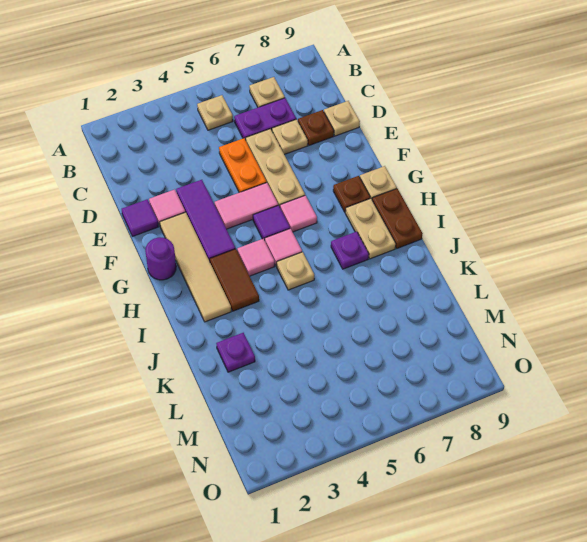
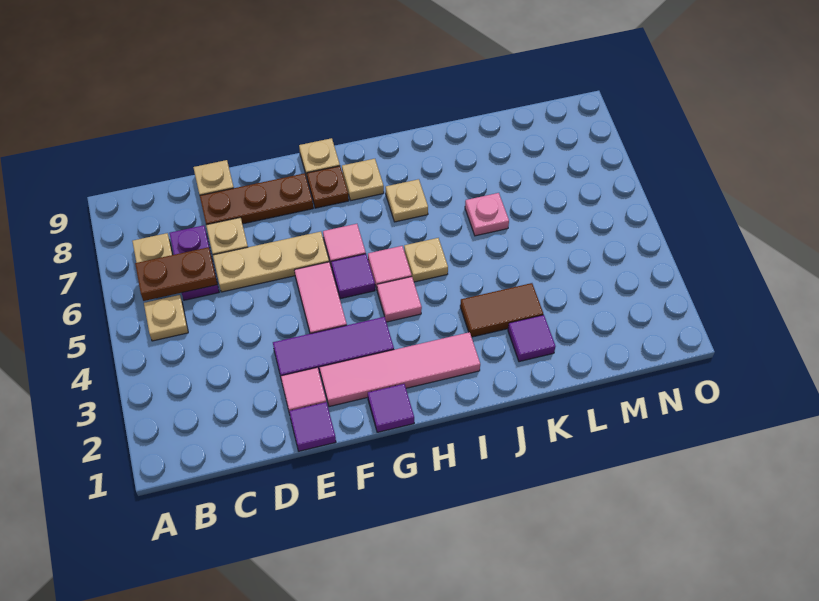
orange 1x2 plate [219,138,267,193] -> none
brown 1x1 plate [298,110,334,145] -> brown 1x3 plate [200,173,313,225]
tan 1x4 tile [160,212,231,322] -> pink 1x4 tile [320,332,480,407]
purple 1x1 round brick [145,237,176,280] -> purple 1x1 tile [368,384,414,432]
brown 1x2 tile [210,249,259,311] -> brown 1x2 tile moved to [460,283,543,337]
tan 1x2 plate [345,198,396,259] -> tan 1x1 plate [342,159,384,200]
brown 1x2 plate [372,189,423,249] -> brown 1x2 plate moved to [135,247,217,301]
purple 1x1 plate [331,232,369,269] -> tan 1x1 plate [386,179,428,222]
purple 1x1 plate [216,333,255,372] -> purple 1x1 tile [508,315,555,362]
none -> pink 1x1 plate [465,193,509,236]

